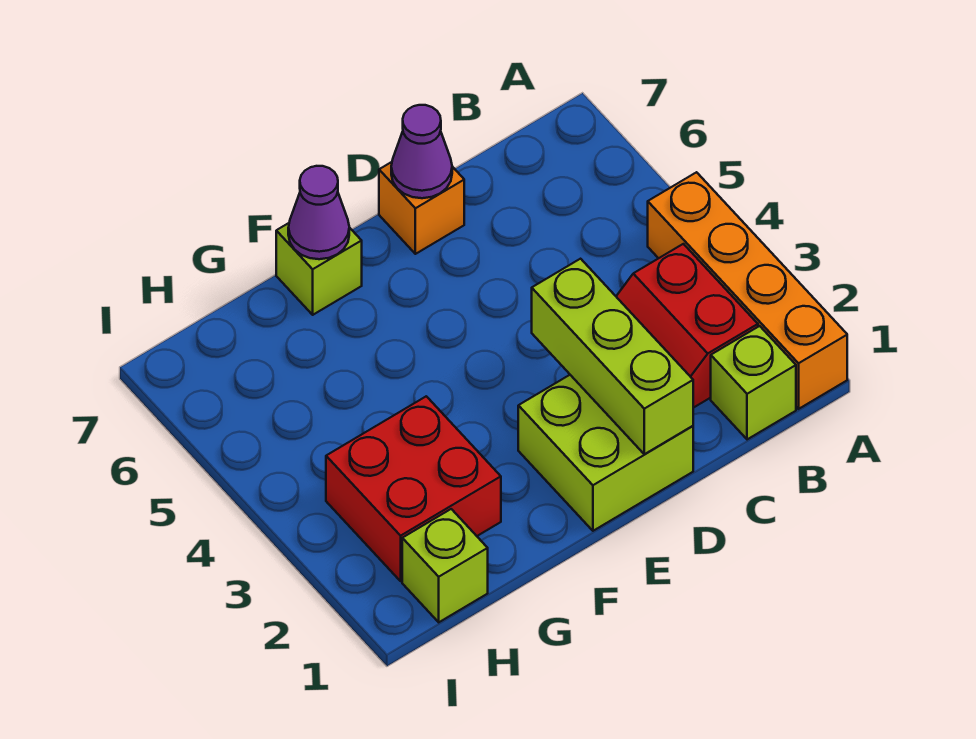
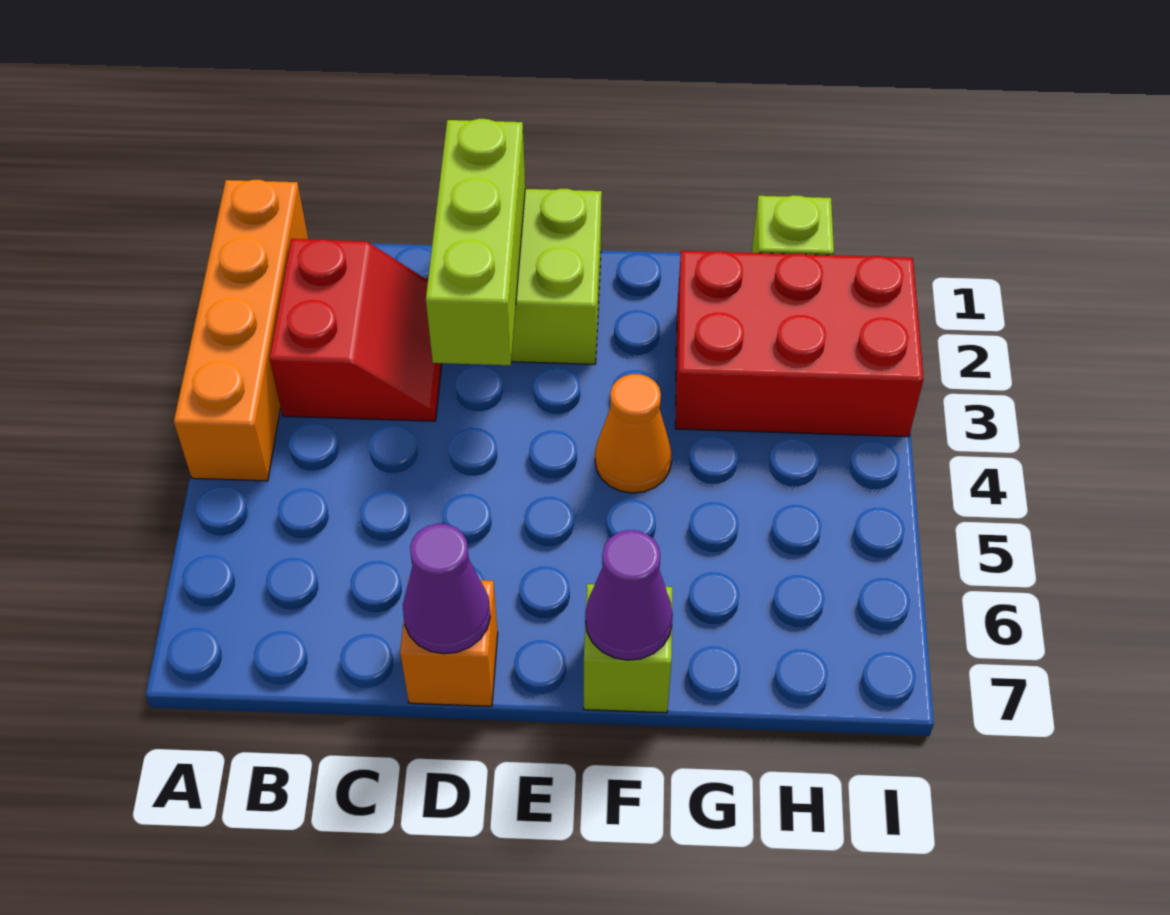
lime 1x1 brick [711,326,796,439] -> none
none -> orange 1x1 cone [595,374,672,493]
red 2x2 brick [326,396,501,581] -> red 2x3 brick [675,251,924,437]

